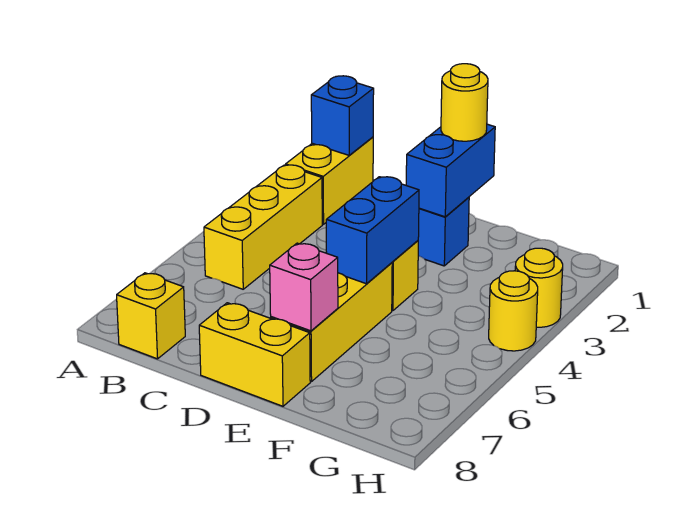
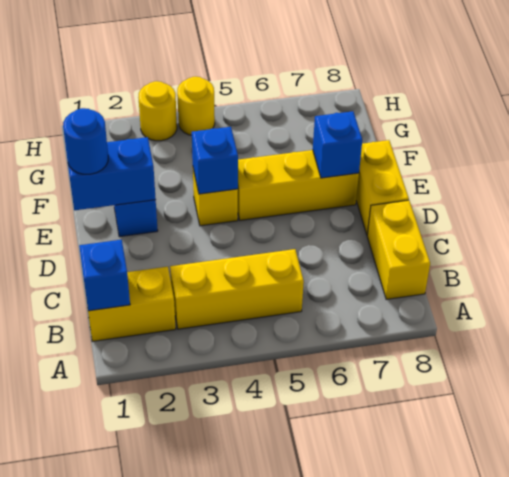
yellow 1x1 brick [117,273,185,359] -> yellow 1x2 brick [367,200,430,299]
yellow 1x1 round brick [441,64,488,141] -> blue 1x1 round brick [63,108,108,174]
blue 1x2 brick [326,177,419,284] -> blue 1x1 brick [192,127,238,194]
pink 1x1 brick [270,243,338,331] -> blue 1x1 brick [313,111,362,178]

